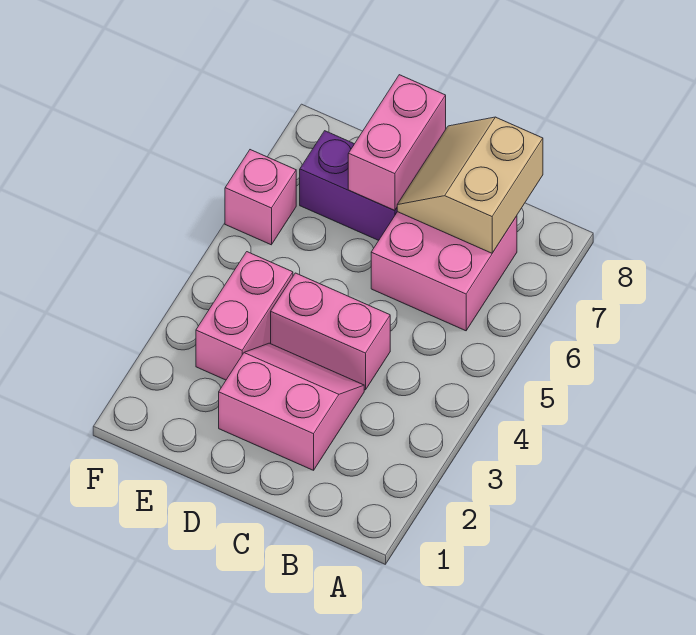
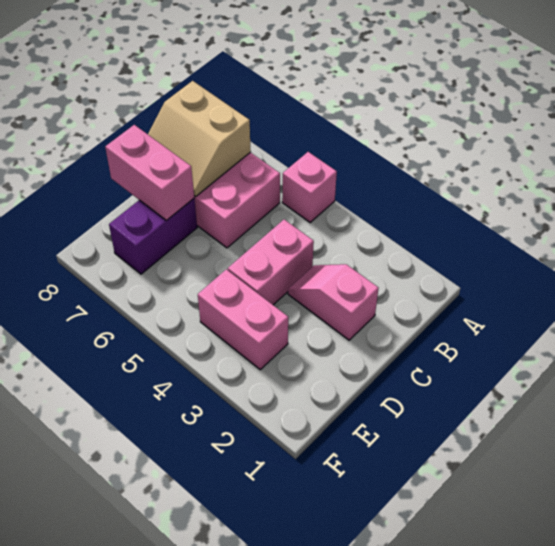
pink 2x2 slope [219,343,364,470] -> pink 1x2 slope [288,264,379,340]
pink 1x1 brick [225,150,296,245] -> pink 1x1 brick moved to [282,152,337,222]

